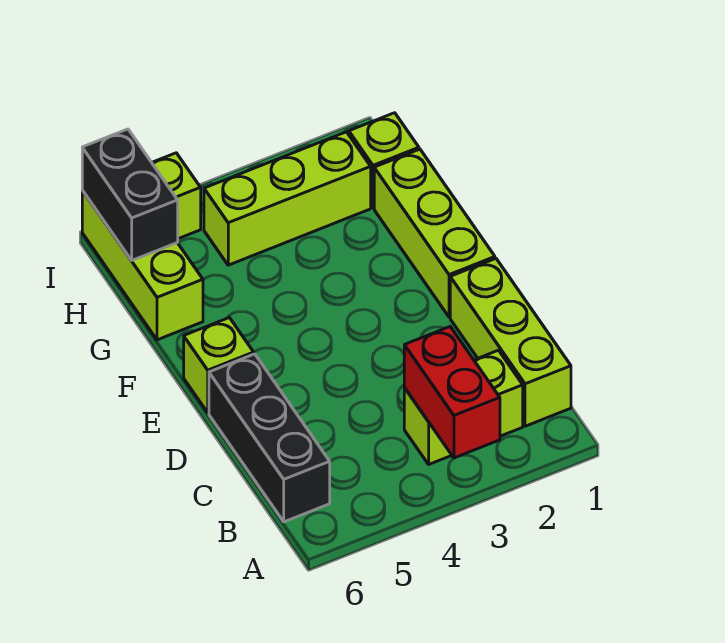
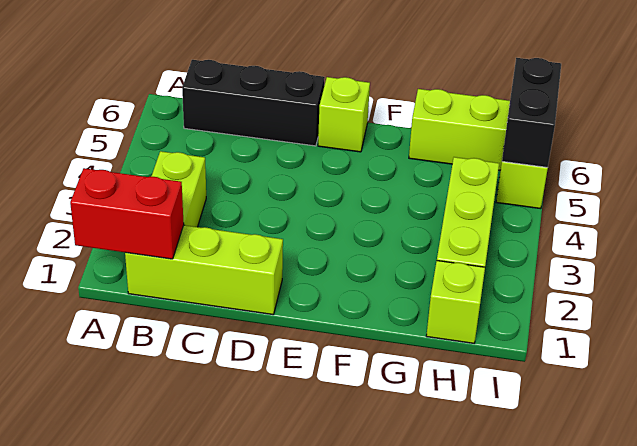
red 1x2 brick [404,327,500,458] -> red 1x2 brick moved to [70,168,184,259]
lime 1x3 brick [374,149,495,317] -> none
black 1x2 brick [82,129,178,260] -> black 1x2 brick turned to [502,58,561,167]

